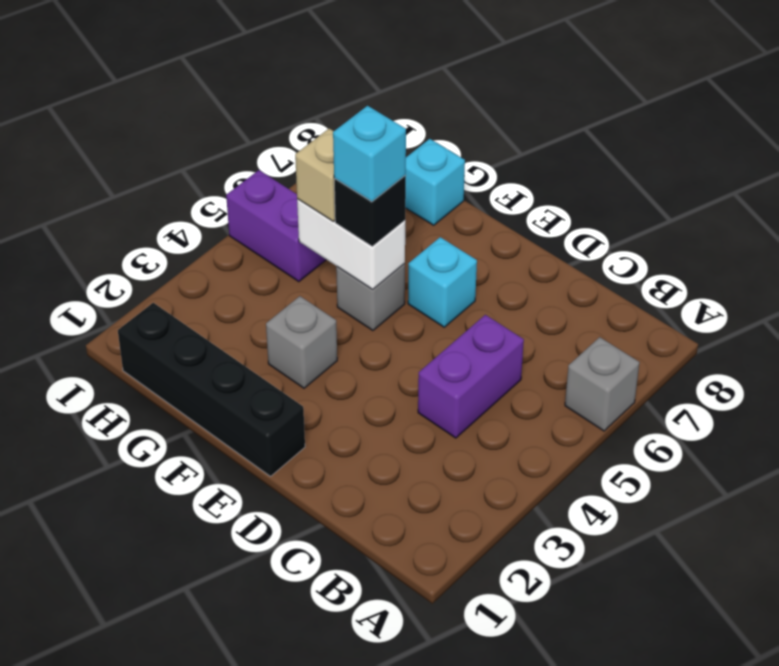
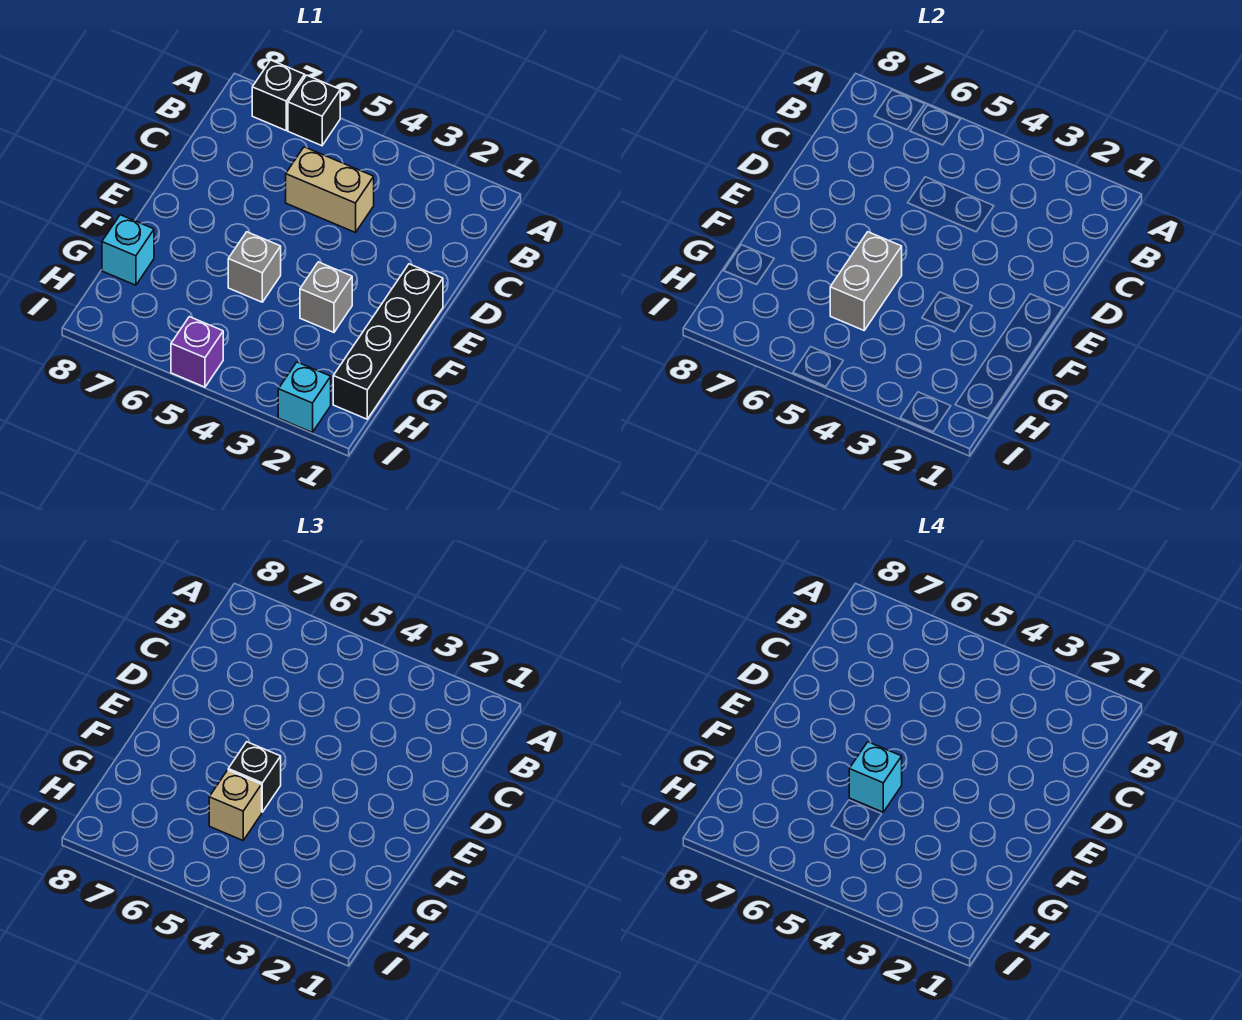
grey 1x1 brick [565,337,639,431] -> black 1x1 brick [288,75,340,146]
none -> black 1x1 brick [252,60,305,130]
purple 1x2 brick [418,315,524,438] -> tan 1x2 brick [286,147,374,233]
cyan 1x1 brick [408,237,477,327] -> cyan 1x1 brick moved to [278,362,331,433]
white 1x2 brick [297,199,405,289] -> grey 1x2 brick [830,232,902,330]
purple 1x2 brick [226,170,326,282] -> purple 1x1 brick [171,317,223,387]

